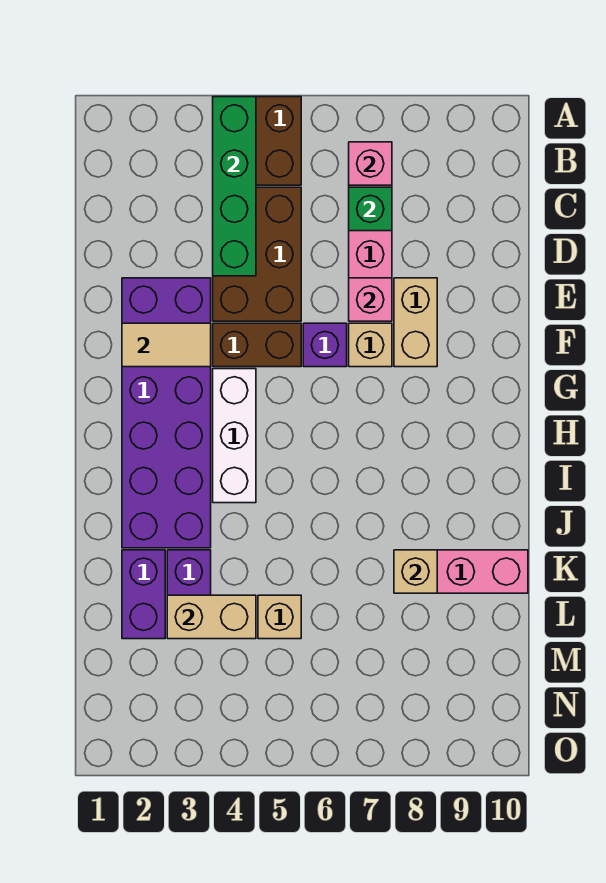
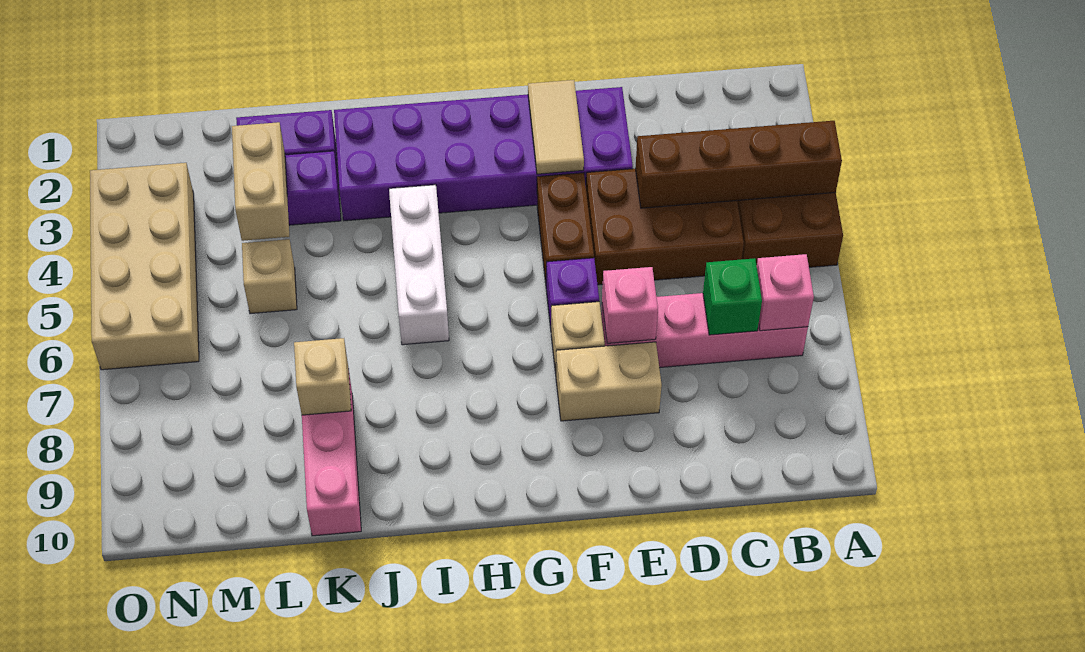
green 1x4 brick [213,97,256,276] -> brown 1x4 brick [635,121,842,208]
white 1x3 brick [213,369,256,503] -> white 1x3 brick turned to [389,185,449,345]
none -> tan 2x4 brick [90,163,199,370]

